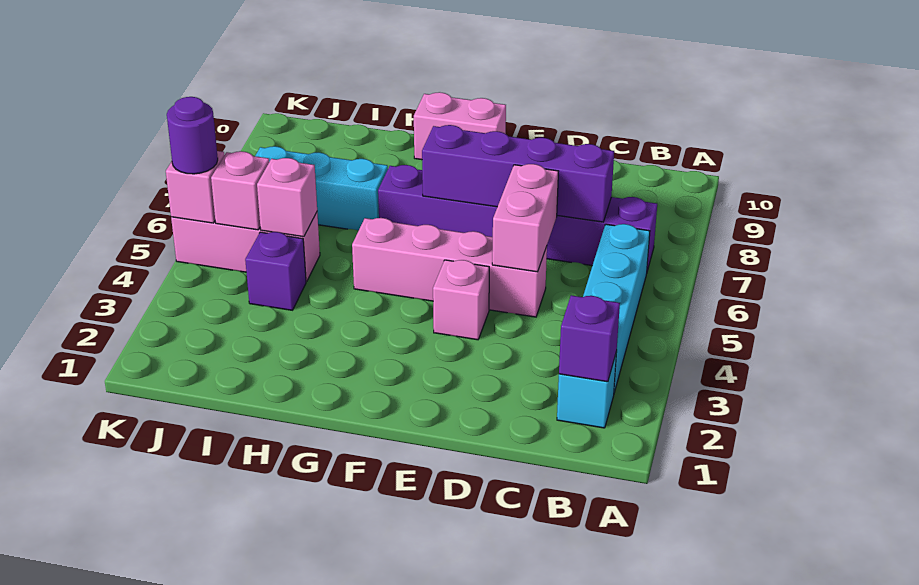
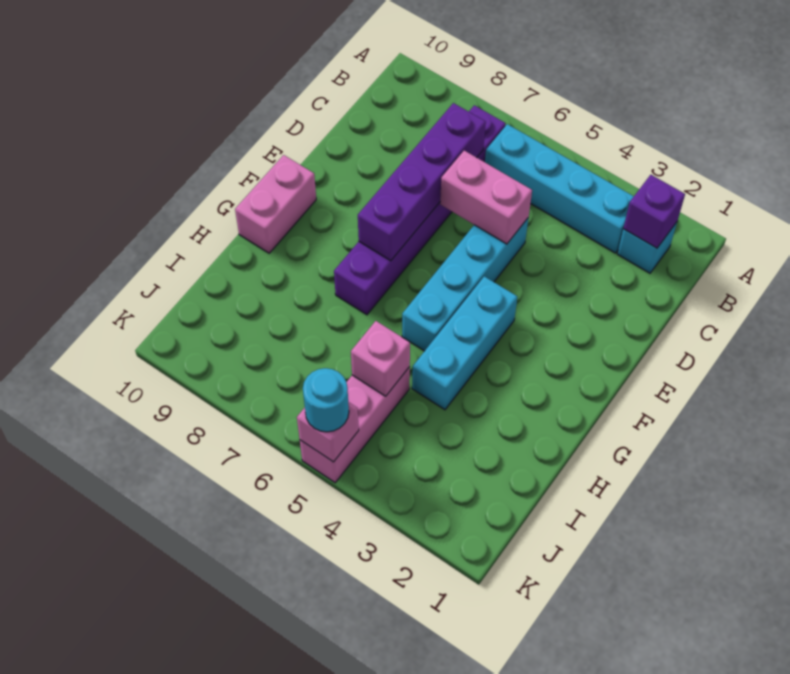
pink 1x4 brick [352,218,547,317] -> cyan 1x4 brick [402,218,528,351]
pink 1x1 brick [433,260,489,340] -> none
cyan 1x3 brick [255,146,388,231] -> cyan 1x3 brick moved to [412,276,517,410]
purple 1x1 brick [245,232,306,310] -> none
pink 1x1 brick [211,151,269,230] -> none
purple 1x1 round brick [167,97,218,174] -> cyan 1x1 round brick [303,368,349,432]

